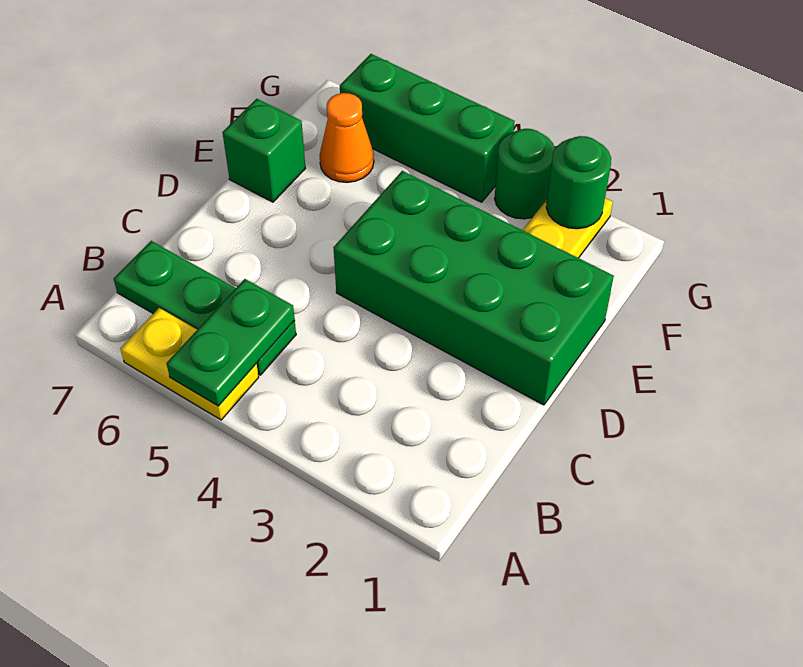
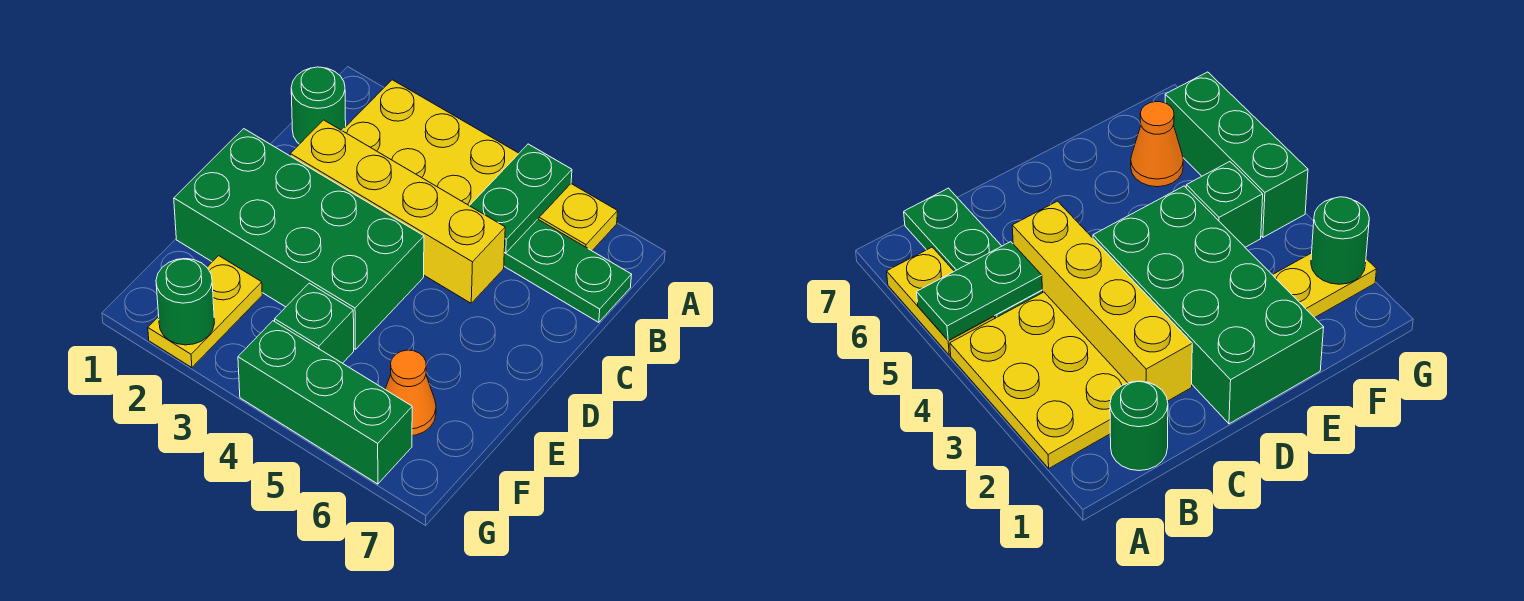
none -> yellow 2x3 plate [342,80,519,206]
none -> yellow 1x4 brick [290,120,505,303]
green 1x1 brick [222,99,306,202] -> green 1x1 brick moved to [275,283,354,363]
green 1x1 round brick [494,129,555,219] -> green 1x1 round brick moved to [291,67,346,144]

